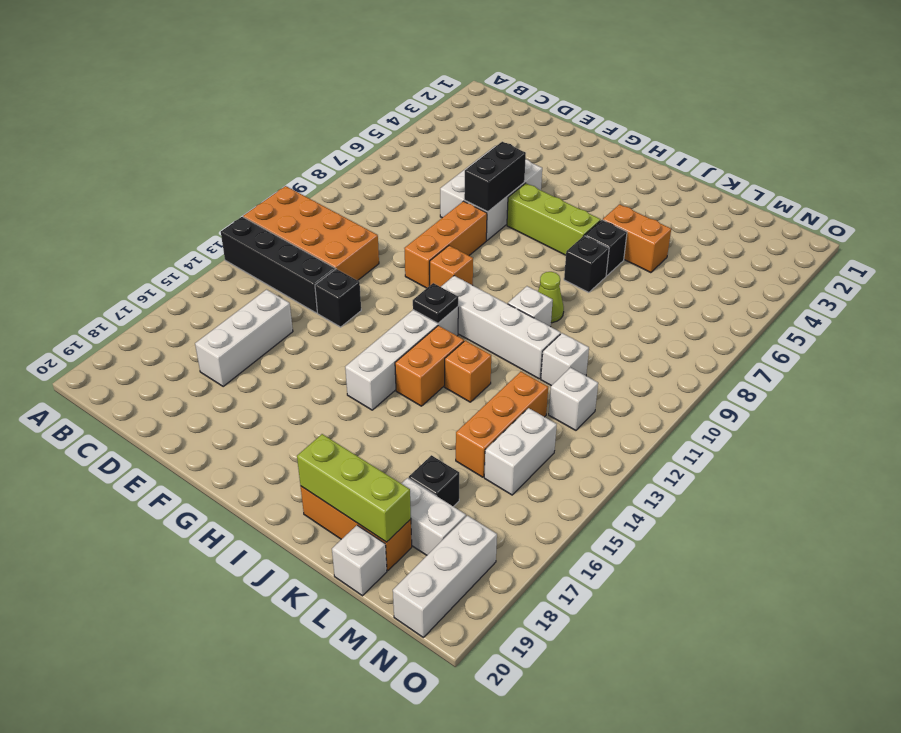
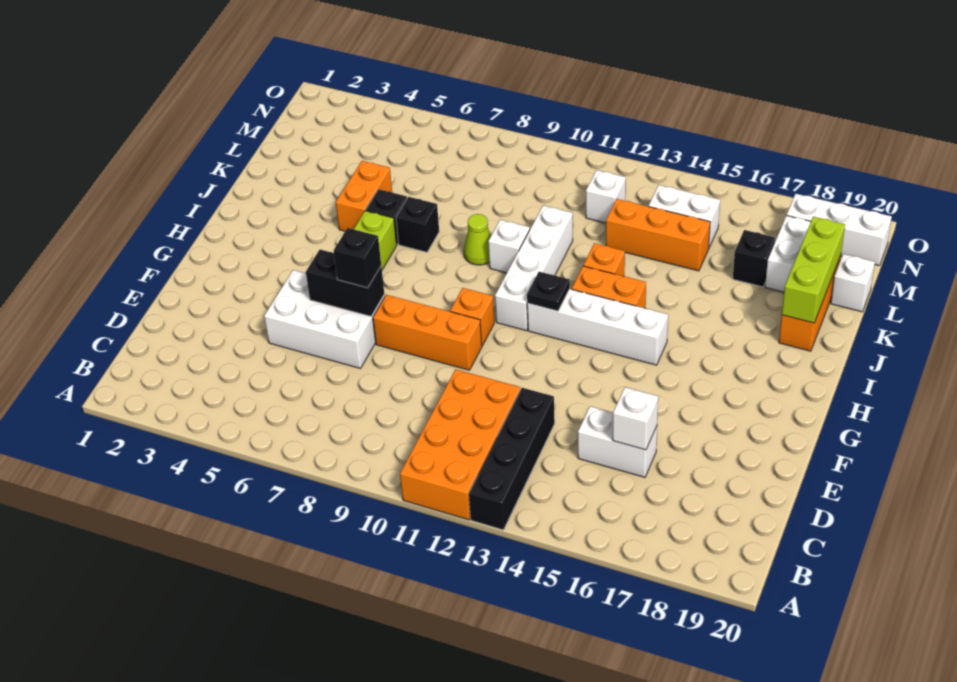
white 1x3 brick [195,290,293,387] -> white 1x2 brick [578,406,657,477]
black 1x1 brick [315,269,361,327] -> black 1x1 brick moved to [334,228,381,288]
white 1x1 brick [541,333,589,386] -> white 1x1 brick moved to [613,387,658,450]

